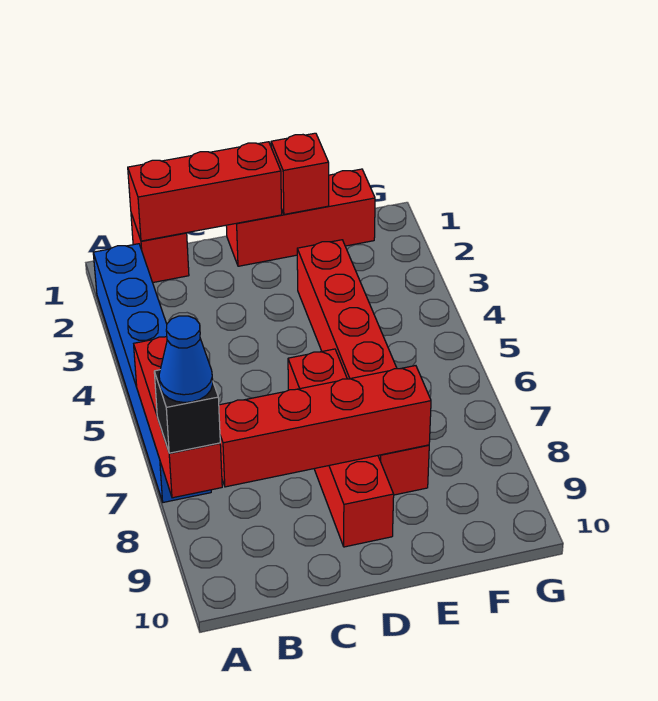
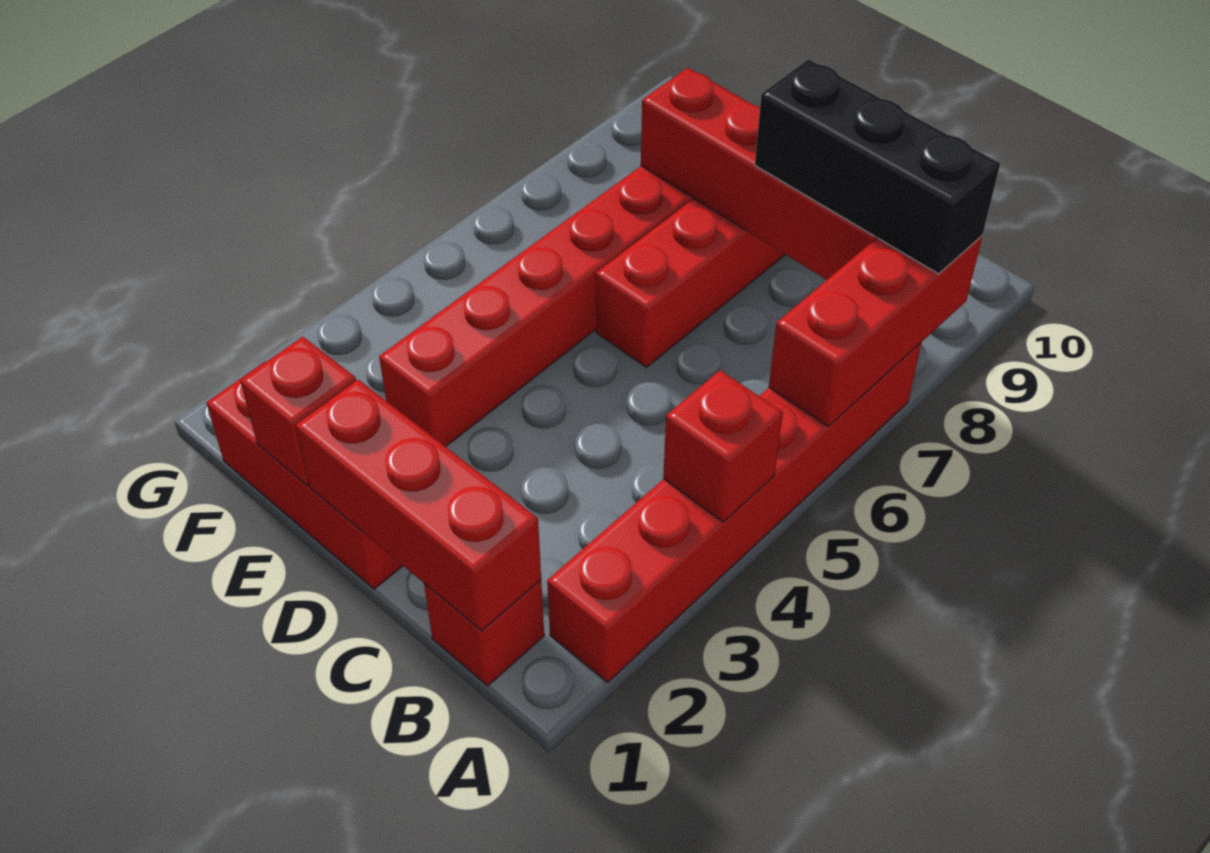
blue 1x6 brick [93,244,211,502] -> red 1x6 brick [547,343,921,682]
none -> red 1x1 brick [663,370,783,522]
black 1x1 brick [154,370,220,453] -> black 1x3 brick [755,59,1000,274]
blue 1x1 cone [159,316,213,402] -> none

